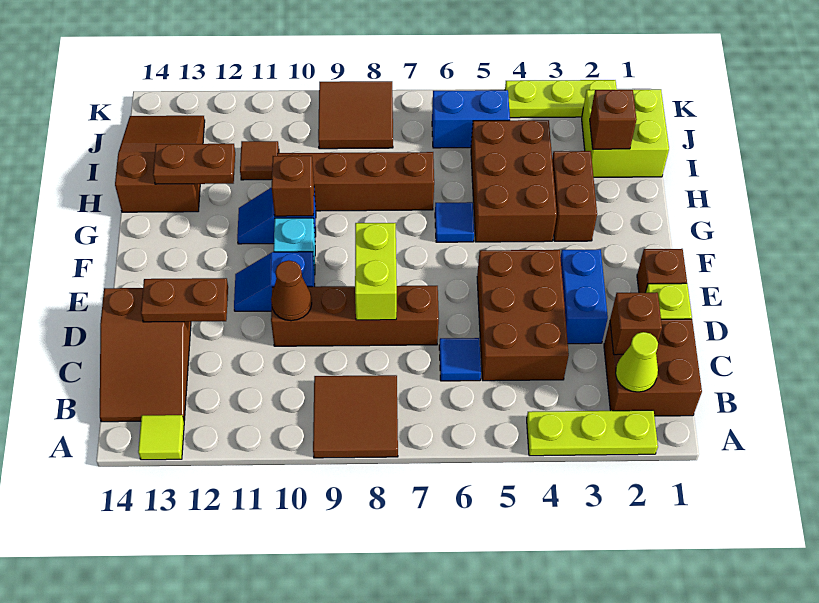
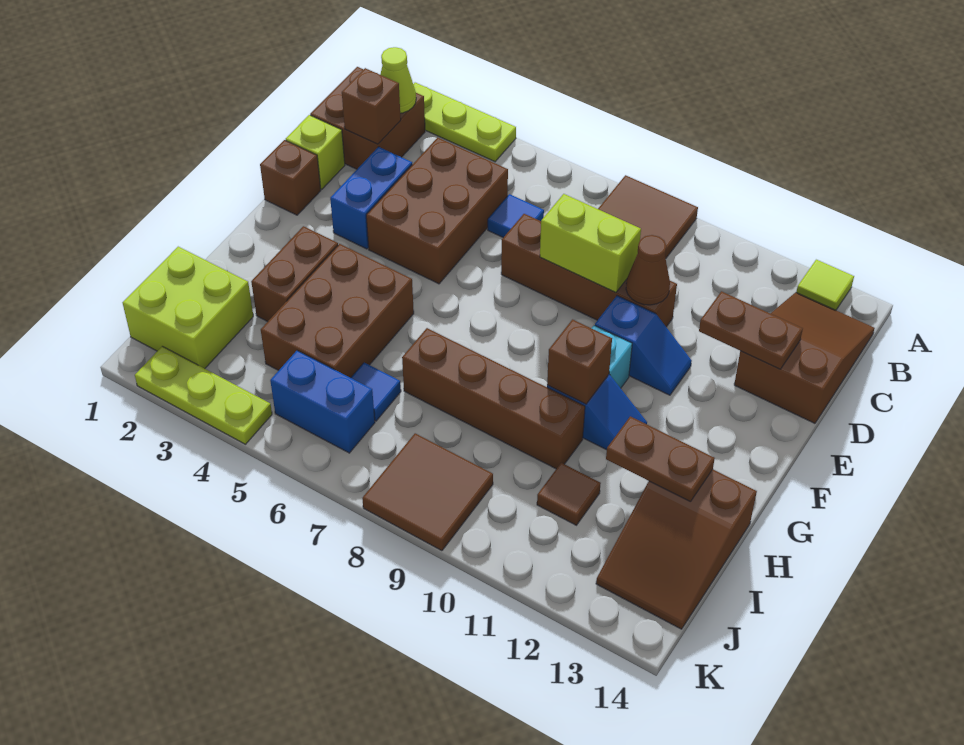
lime 1x2 brick [355,223,397,320] -> lime 1x2 brick turned to [540,194,641,293]
blue 1x1 tile [435,202,474,242] -> blue 1x1 tile moved to [351,363,401,421]
brown 1x1 brick [590,90,637,149] -> none

